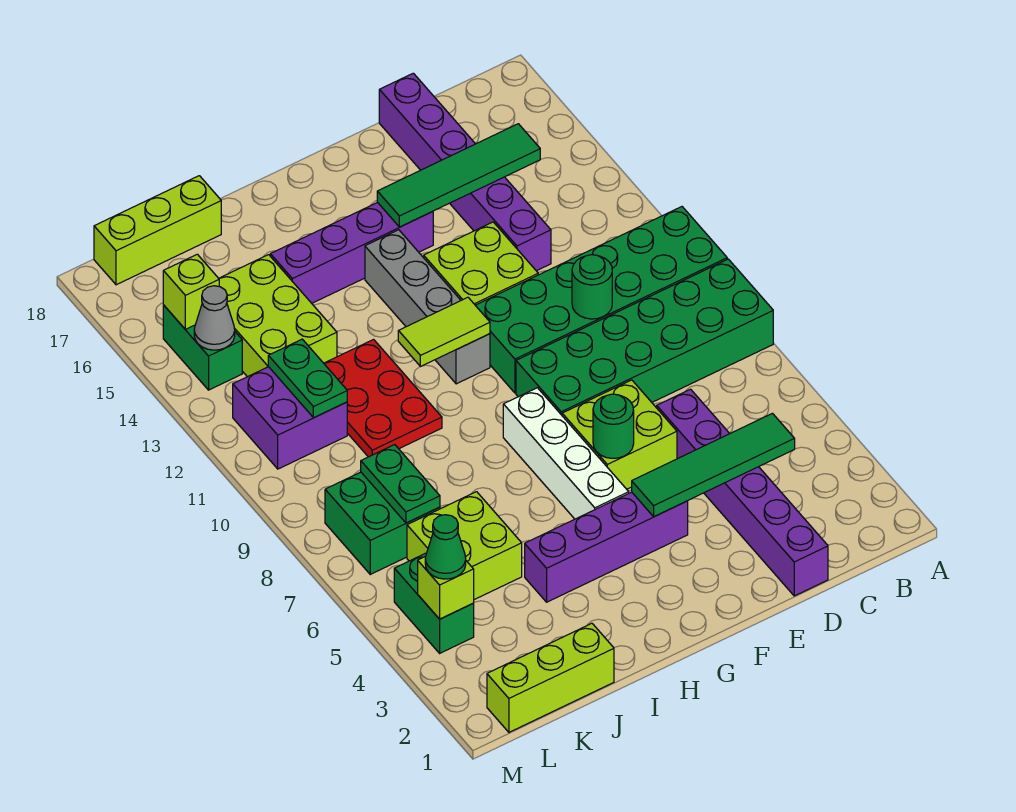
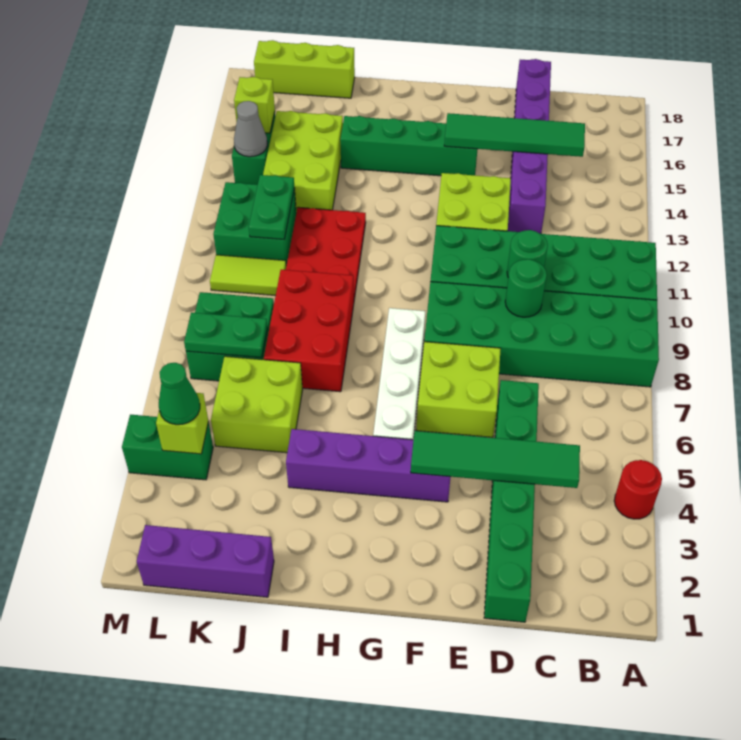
none -> red 1x1 round brick [614,460,662,519]
purple 1x6 brick [657,389,828,596] -> green 1x6 brick [484,380,539,622]
green 1x1 round brick [593,394,634,458] -> green 1x1 round brick moved to [505,259,547,317]
purple 1x4 brick [270,202,433,303] -> green 1x4 brick [340,116,477,176]
grey 1x4 brick [365,230,490,384] -> none
lime 1x2 tile [398,297,490,367] -> lime 1x2 tile moved to [210,255,286,296]
none -> red 2x3 brick [264,269,354,392]
lime 1x3 brick [487,623,614,732] -> purple 1x3 brick [137,525,274,597]
green 1x2 plate [361,445,440,523] -> green 1x2 plate turned to [184,312,267,358]
purple 2x2 brick [233,367,347,469] -> green 2x2 brick [213,182,296,265]
green 1x2 brick [394,553,474,653] -> green 1x2 brick turned to [122,415,213,480]

